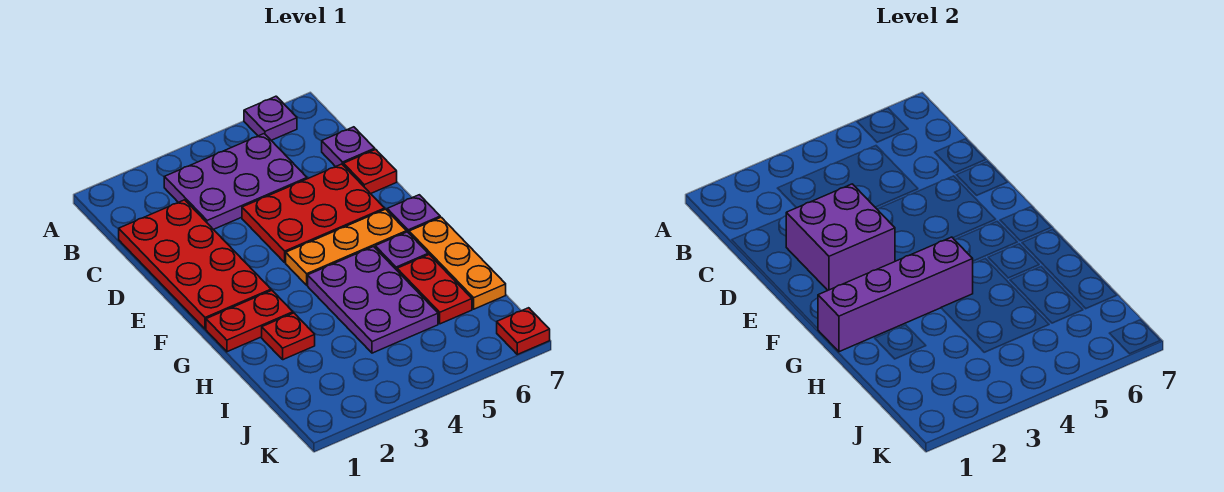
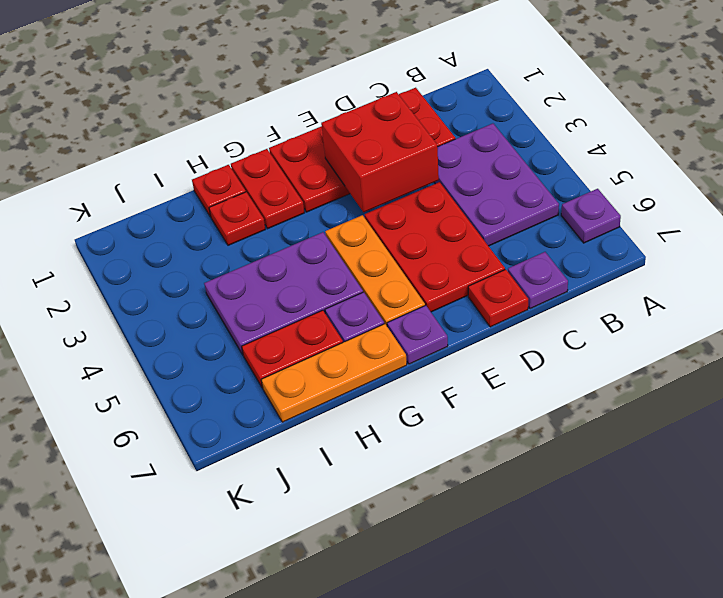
purple 2x2 brick [786,184,895,290] -> red 2x2 brick [321,92,439,212]
purple 1x4 brick [818,237,973,352] -> none
red 1x1 plate [497,308,550,354] -> red 1x1 plate moved to [192,165,246,217]

